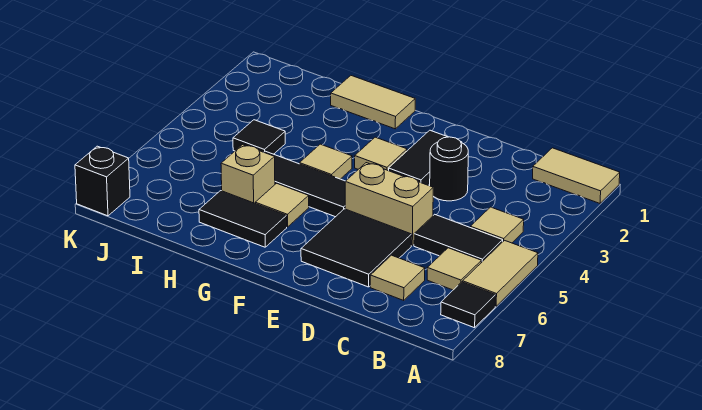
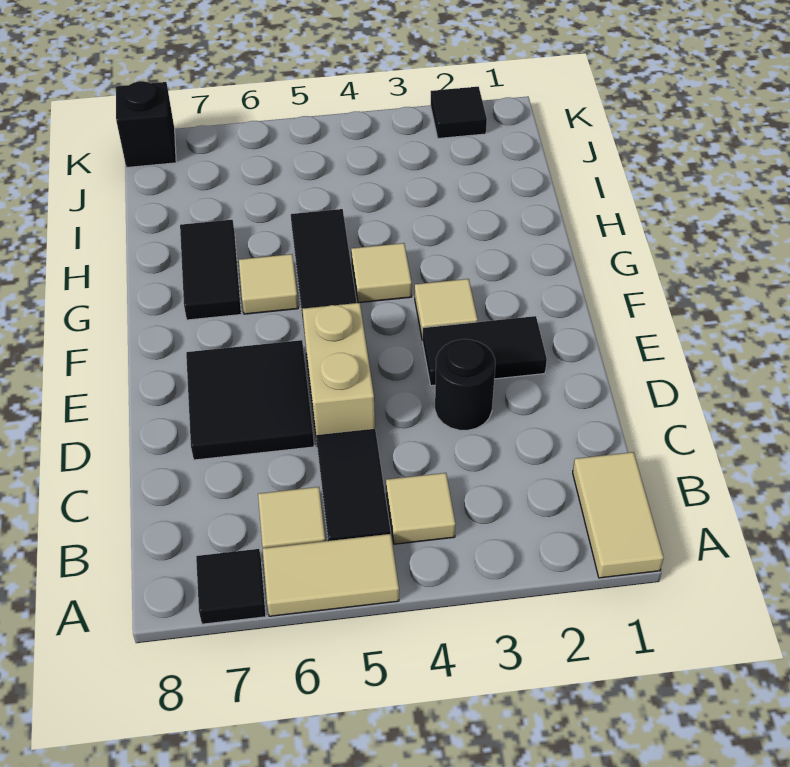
tan 1x1 tile [370,255,425,300] -> none
tan 1x2 tile [331,76,415,129] -> none
tan 1x1 brick [221,145,275,203] -> none
black 1x1 tile [233,120,285,154] -> black 1x1 tile moved to [431,87,487,138]

